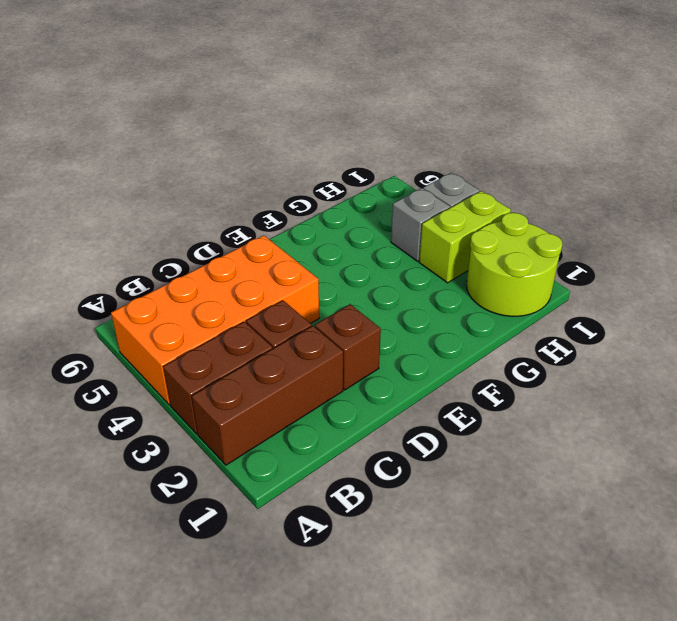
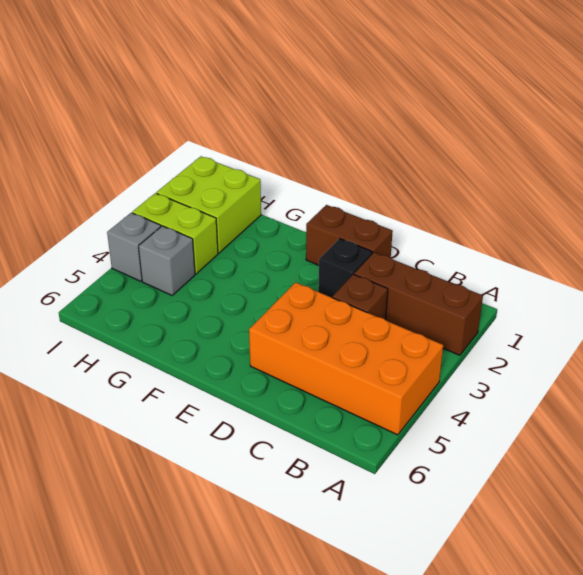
brown 1x2 brick [163,322,273,434] -> brown 1x2 brick moved to [306,205,393,265]
brown 1x1 brick [315,304,381,390] -> black 1x1 brick [318,238,372,297]
lime 2x2 round brick [467,213,562,316] -> lime 2x2 brick [156,156,261,253]

